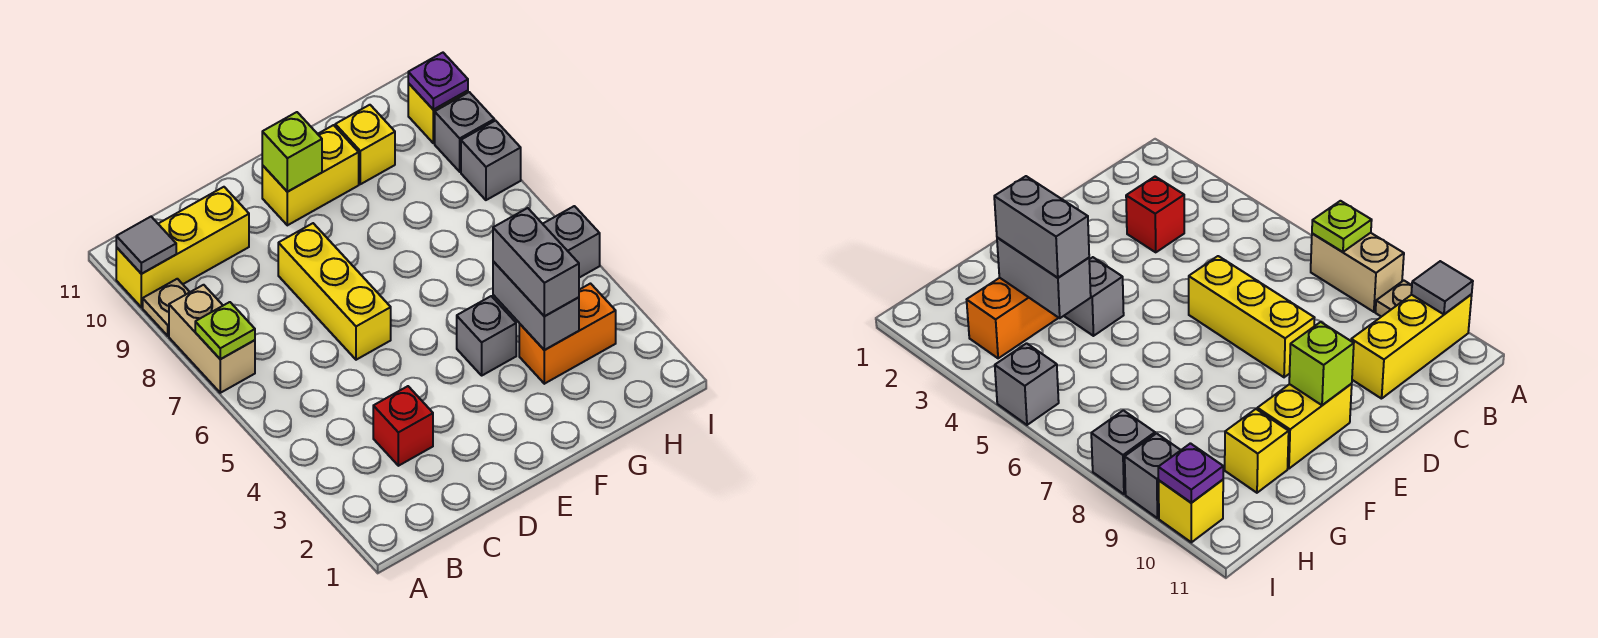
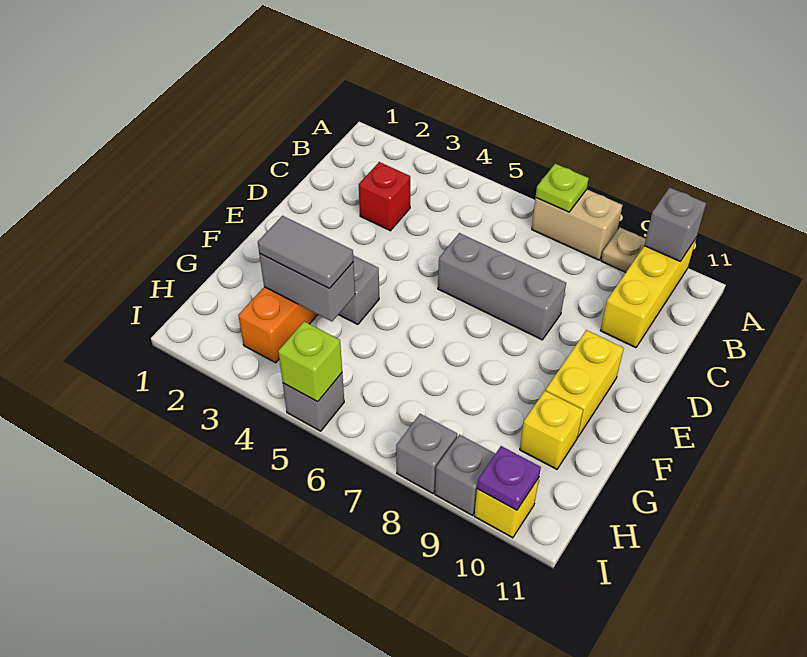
grey 1x1 tile [116,217,176,274] -> grey 1x1 brick [644,188,706,261]
yellow 1x3 brick [278,223,391,360] -> grey 1x3 brick [438,233,566,340]
lime 1x1 brick [262,112,322,192] -> lime 1x1 brick moved to [278,321,342,402]
grey 1x2 brick [493,208,579,316] -> grey 1x2 tile [258,216,353,289]

